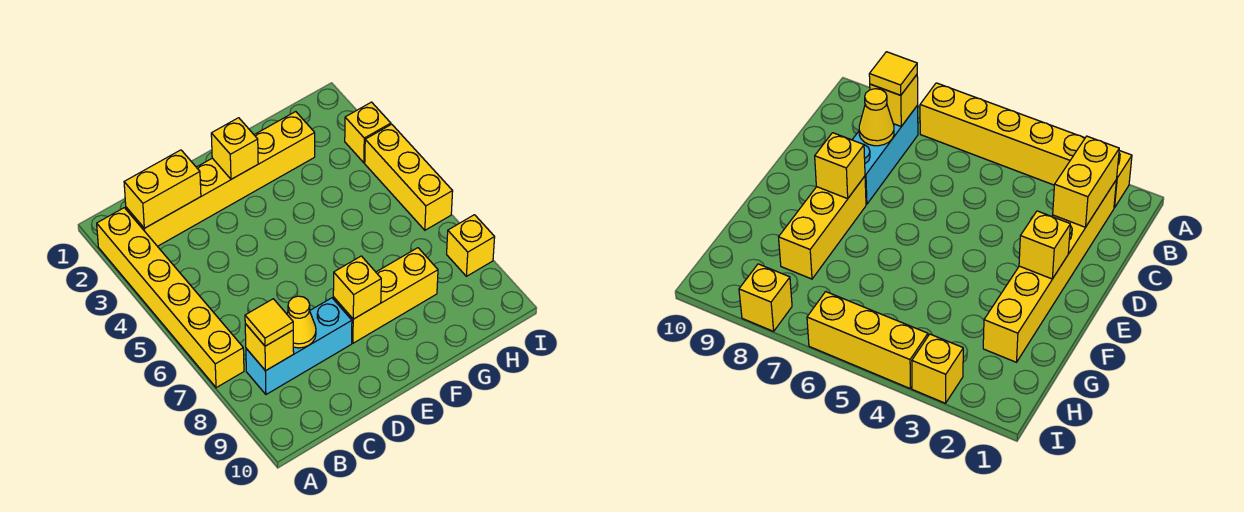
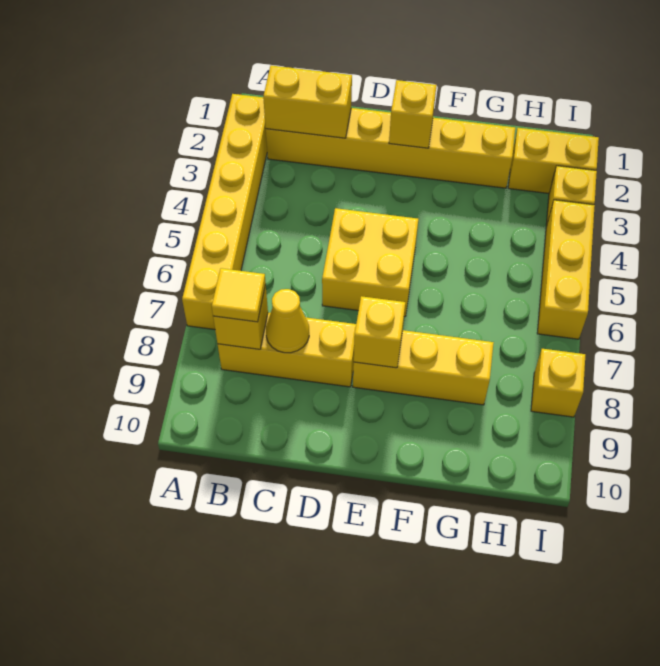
cyan 1x3 brick [246,298,352,394] -> yellow 1x3 brick [218,313,356,387]
none -> yellow 2x2 brick [322,208,418,317]
none -> yellow 1x2 brick [508,128,599,193]

